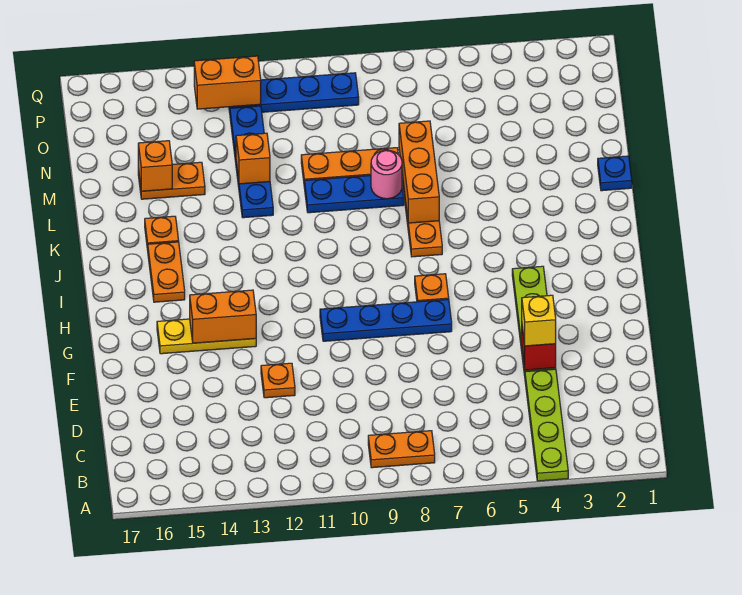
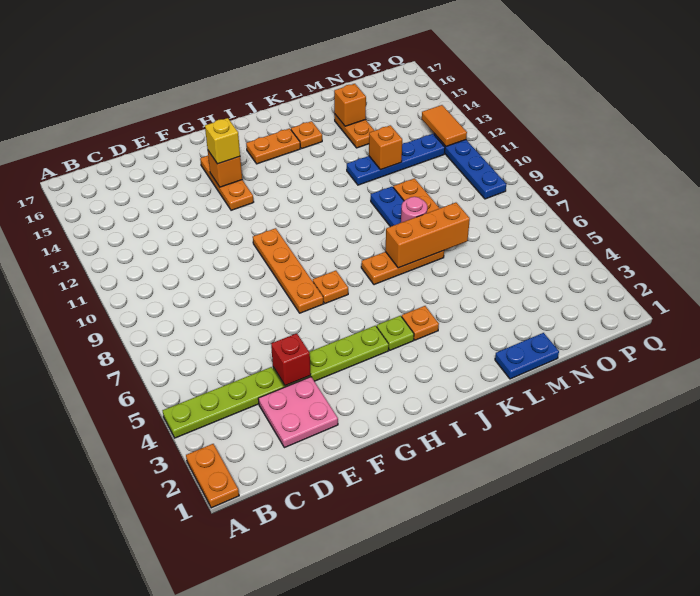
orange 1x2 plate [368,431,435,468] -> orange 1x2 plate moved to [186,444,239,508]
none -> pink 2x2 plate [258,377,338,448]
yellow 1x1 brick [522,295,556,346] -> yellow 1x1 brick moved to [205,118,240,164]
orange 1x1 plate [261,363,295,398] -> orange 1x1 plate moved to [402,306,439,340]
blue 1x4 plate [320,299,452,341] -> orange 1x4 plate [253,228,324,313]
yellow 1x3 plate [157,319,256,354] -> orange 1x3 plate [200,156,254,210]
orange 1x2 brick [190,290,256,343] -> orange 1x1 brick [208,151,242,187]
none -> lime 1x1 plate [377,316,414,350]
blue 1x1 plate [598,156,632,191] -> blue 1x2 plate [495,333,559,379]
orange 1x2 brick [194,56,261,109] -> orange 1x2 tile [422,105,467,146]

